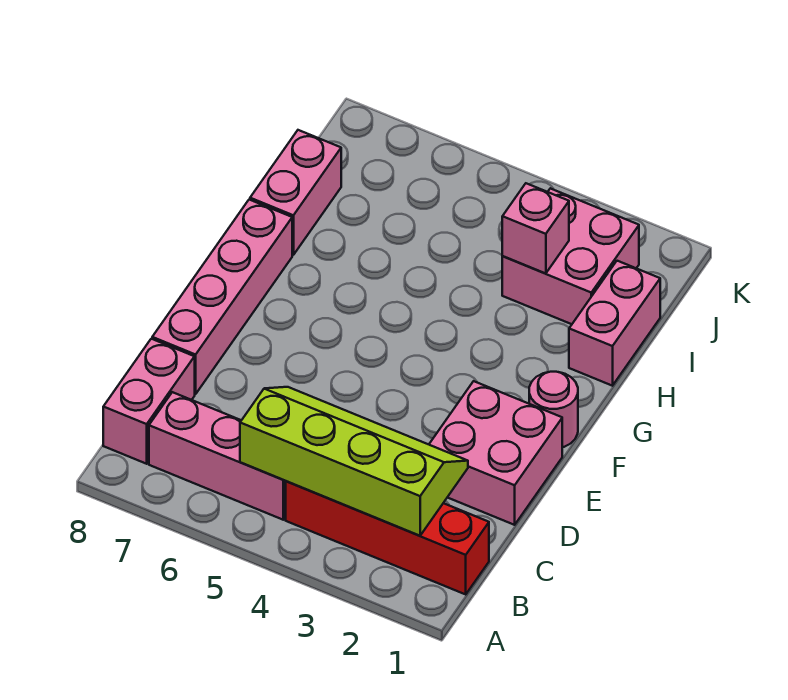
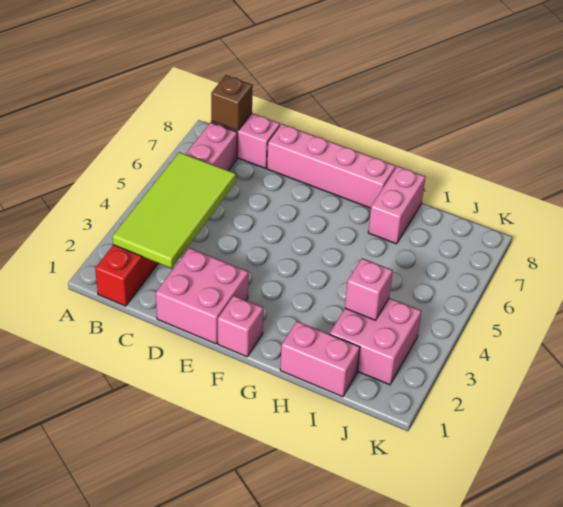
lime 2x4 slope [240,387,468,536] -> lime 2x4 tile [112,152,236,268]
none -> brown 1x1 brick [211,75,253,131]
pink 1x1 round brick [529,372,578,447] -> pink 1x1 brick [218,296,263,357]
pink 1x2 brick [250,130,341,255] -> pink 1x2 brick turned to [368,166,425,244]

